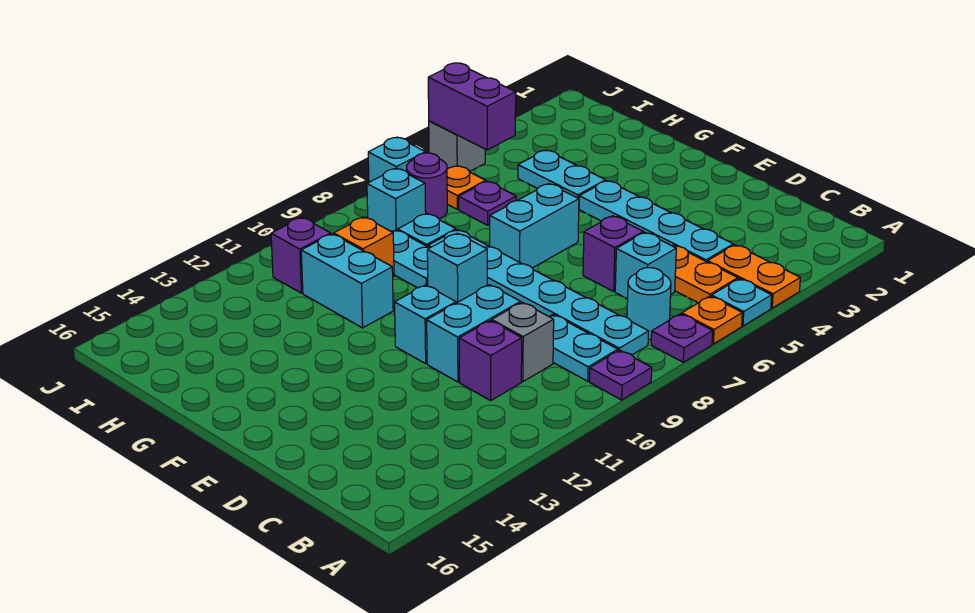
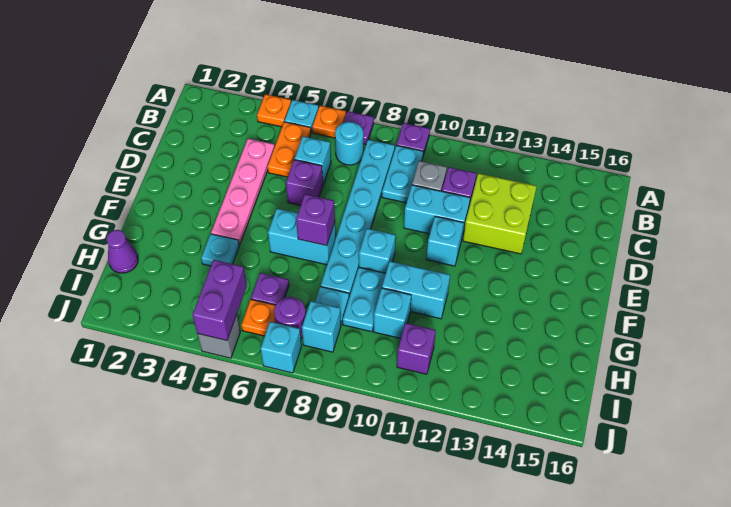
orange 1x2 plate [708,245,800,308] -> orange 1x1 plate [257,94,291,127]
cyan 1x4 plate [579,181,733,262] -> pink 1x4 plate [211,139,275,245]
none -> lime 2x2 brick [463,173,537,254]
none -> purple 1x1 brick [296,194,335,246]
cyan 1x2 plate [518,150,605,198] -> cyan 1x1 plate [201,234,239,266]
cyan 1x2 brick [301,234,393,328] -> cyan 1x2 brick turned to [382,261,450,319]
none -> purple 1x1 cone [107,230,138,273]
orange 1x1 brick [334,217,394,277] -> cyan 1x1 brick [374,288,411,338]

